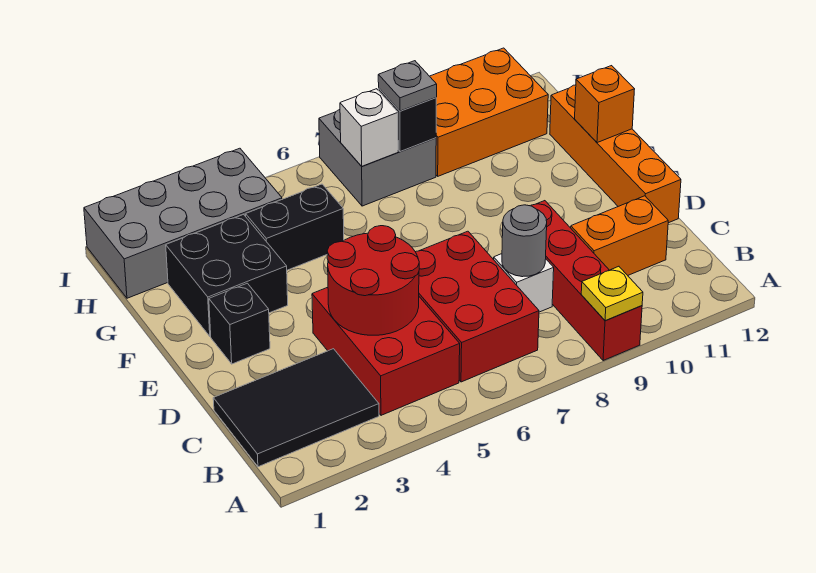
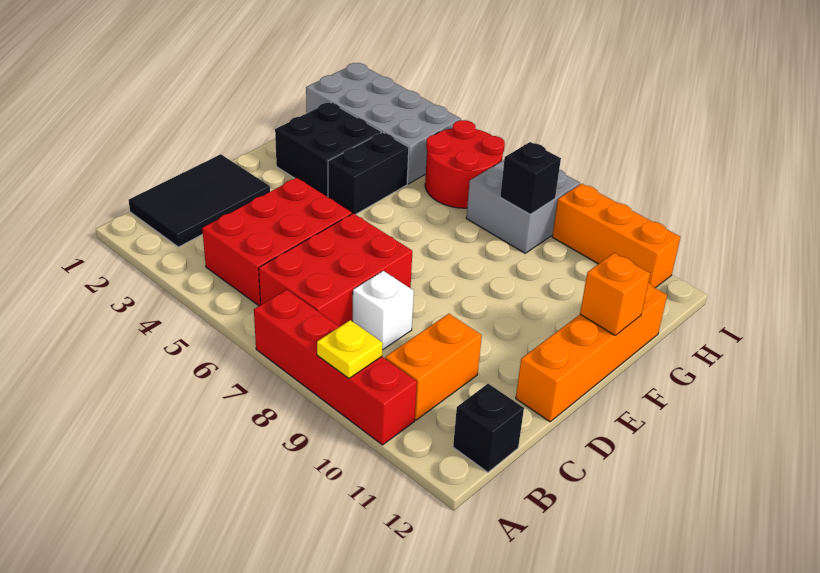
red 1x4 brick [531,201,642,361] -> red 1x4 brick turned to [254,290,417,445]
black 2x3 tile [213,349,379,467] -> black 2x3 tile turned to [129,154,270,247]
red 2x2 round brick [327,226,419,335] -> red 2x2 round brick moved to [425,120,505,208]
grey 1x1 round brick [502,205,547,277] -> none
orange 1x2 brick [571,196,668,275] -> orange 1x2 brick turned to [385,314,482,420]
black 1x1 brick [209,283,270,364] -> black 1x1 brick moved to [453,384,524,472]
black 1x2 brick [246,184,344,270] -> black 1x2 brick turned to [328,132,409,215]
white 1x1 brick [340,89,398,166] -> none
grey 1x1 plate [378,61,437,111] -> none
orange 2x3 brick [430,48,548,176] -> orange 1x3 brick [552,184,680,288]

